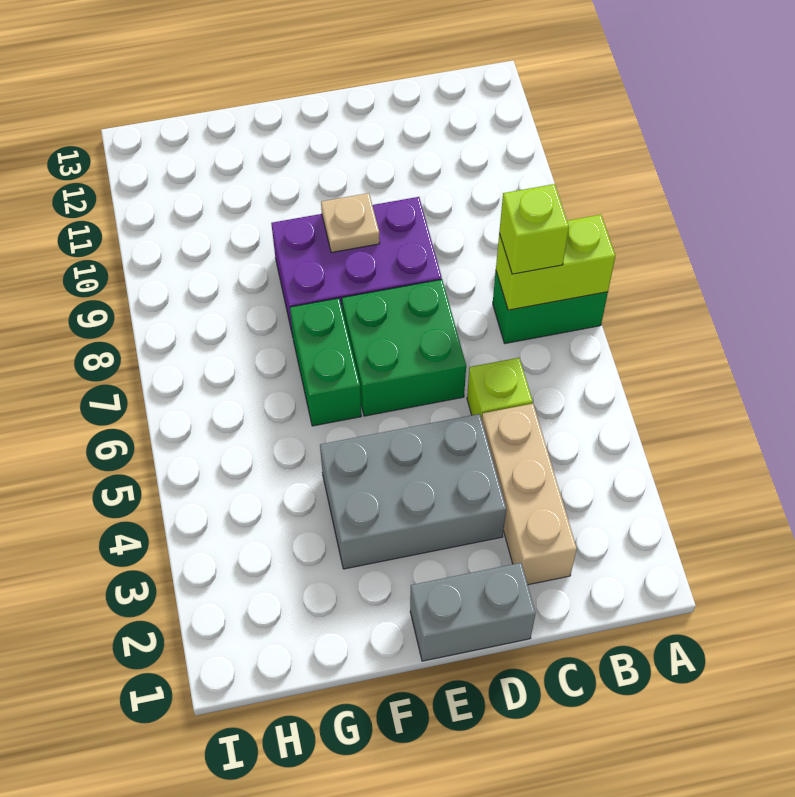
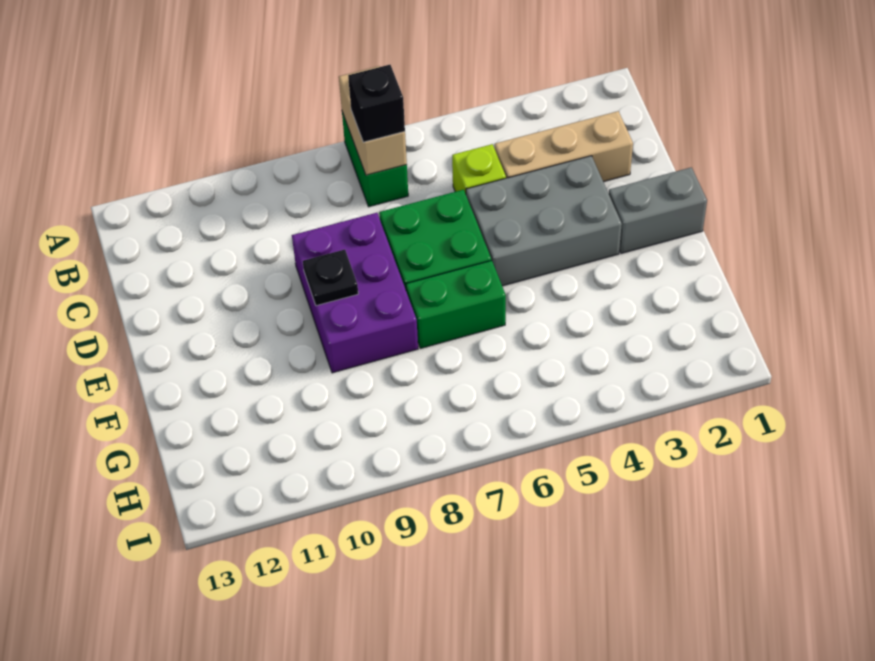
lime 1x2 brick [496,215,615,310] -> tan 1x2 brick [339,66,407,175]
lime 1x1 brick [499,184,569,274] -> black 1x1 brick [348,65,405,142]
grey 1x2 brick [410,563,536,661] -> grey 1x2 brick turned to [609,167,707,254]
grey 2x3 brick [320,414,506,569] -> grey 2x3 brick turned to [466,156,622,286]
tan 1x1 plate [321,193,380,253] -> black 1x1 plate [303,249,358,306]

